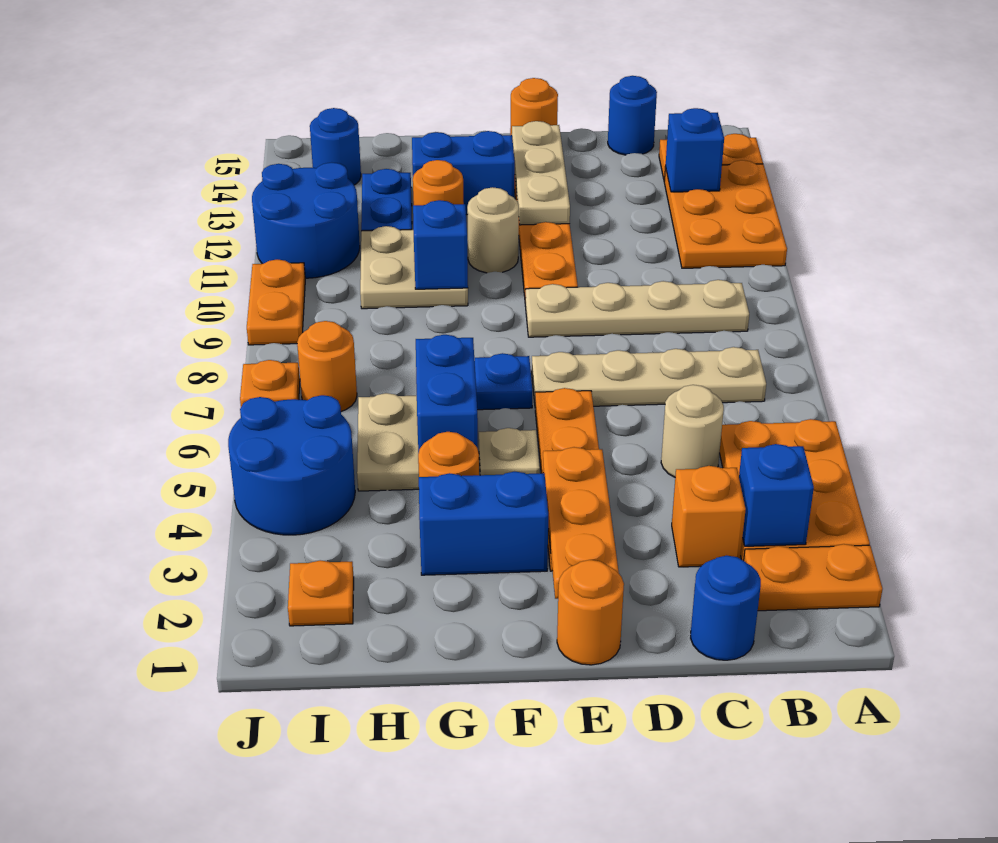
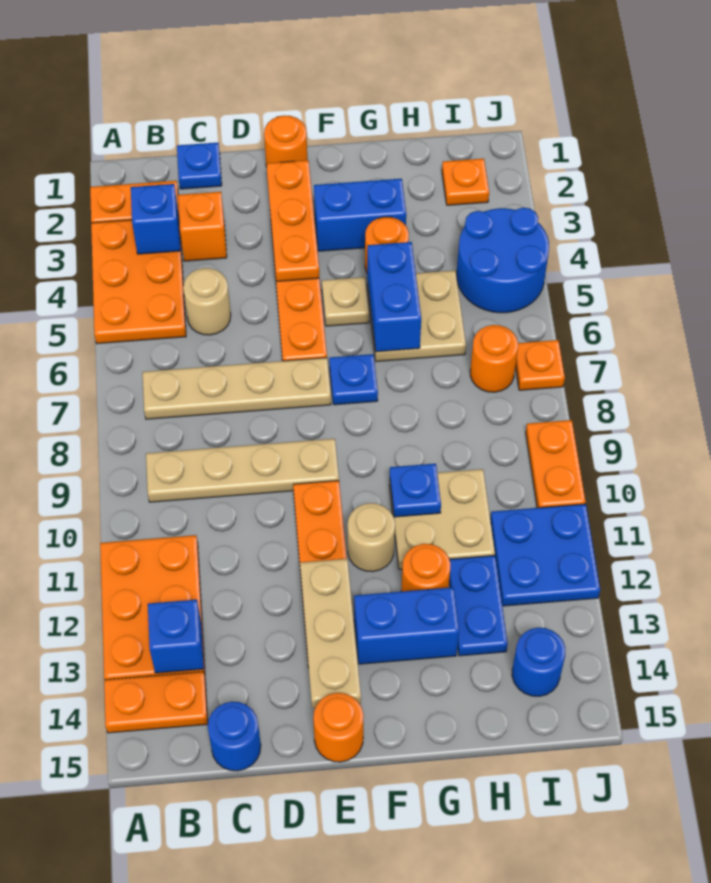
blue 1x1 round brick [691,556,761,660] -> blue 1x1 plate [177,143,222,189]
blue 1x1 brick [413,200,468,289] -> blue 1x1 plate [390,464,441,517]
blue 2x2 round brick [252,162,360,278] -> blue 2x2 plate [490,504,600,606]

